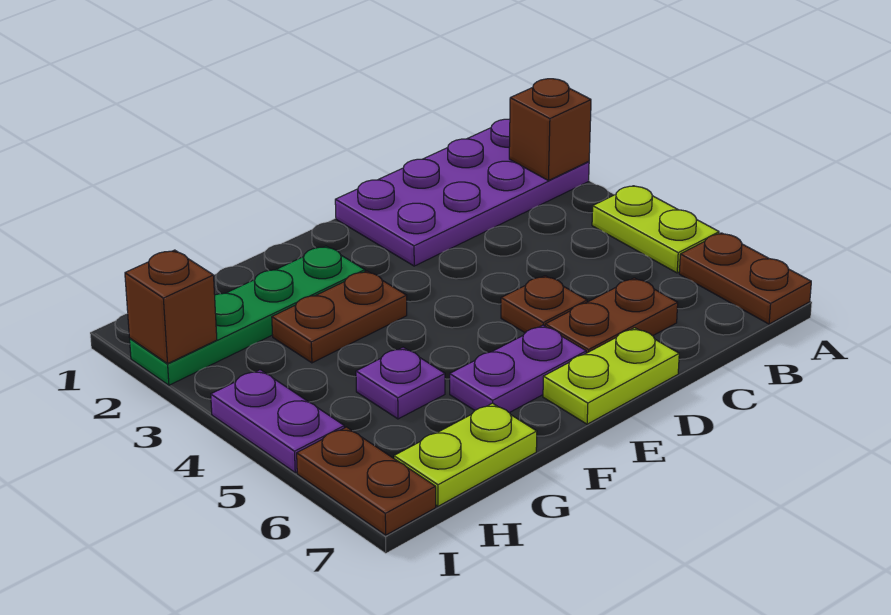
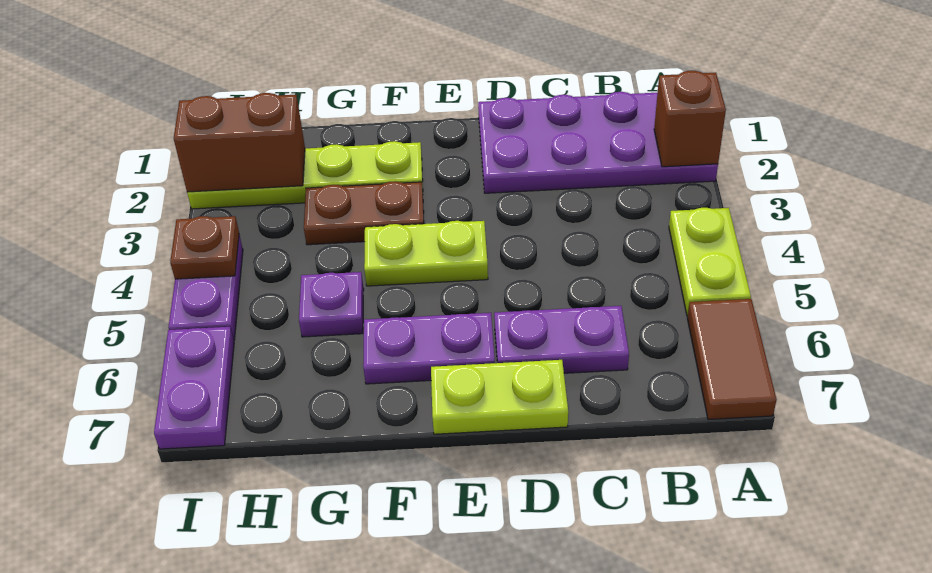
brown 1x2 plate [679,233,811,324] -> brown 1x2 tile [687,299,777,419]
brown 1x2 plate [545,278,678,353] -> purple 1x2 plate [494,306,629,373]
brown 1x1 plate [501,276,587,333] -> brown 1x1 plate moved to [170,216,239,279]
green 1x4 plate [130,246,365,385] -> lime 1x4 plate [187,141,423,209]
lime 1x2 plate [394,403,537,506] -> lime 1x2 plate moved to [364,221,488,286]
brown 1x1 brick [125,250,217,364] -> brown 1x2 brick [174,93,305,192]
brown 1x2 plate [297,427,436,535] -> purple 1x2 plate [154,327,234,449]

